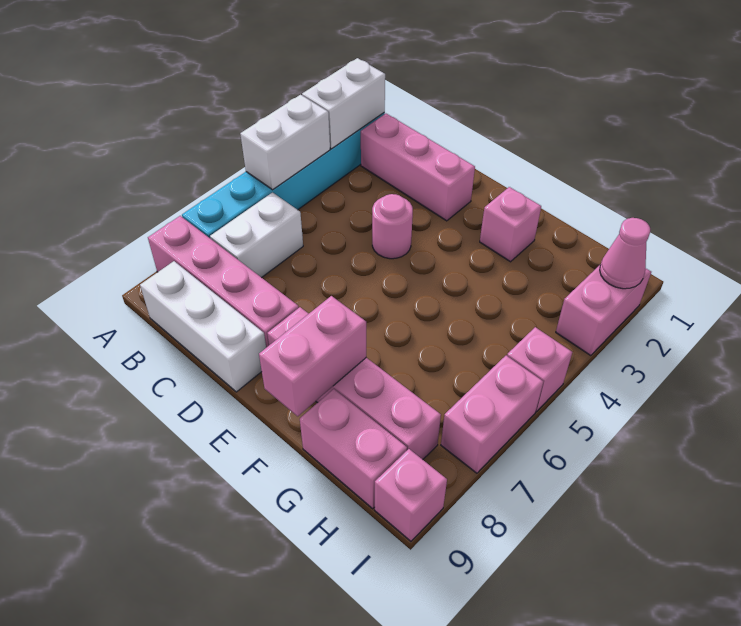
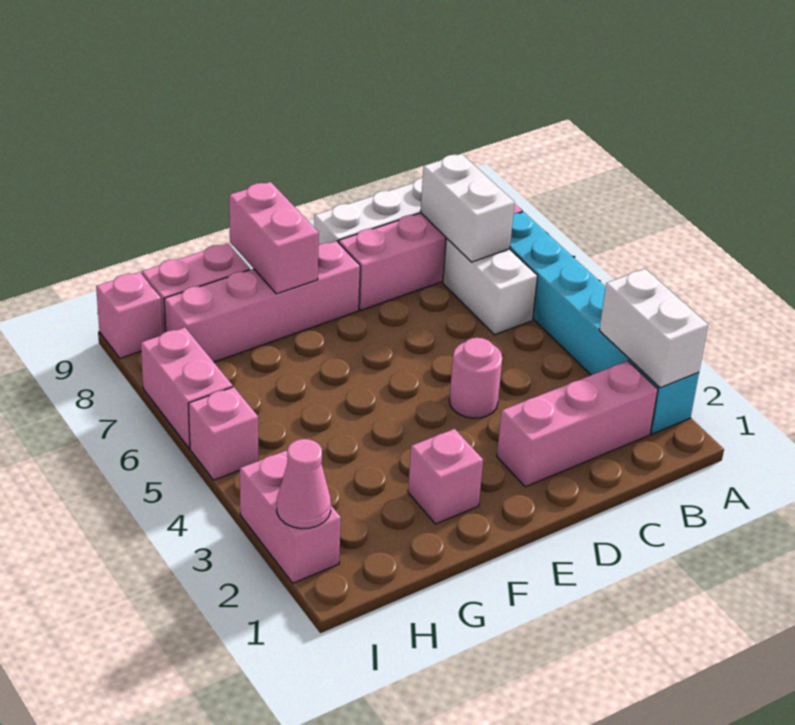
white 1x2 brick [240,95,330,190] -> white 1x2 brick moved to [421,154,515,262]

